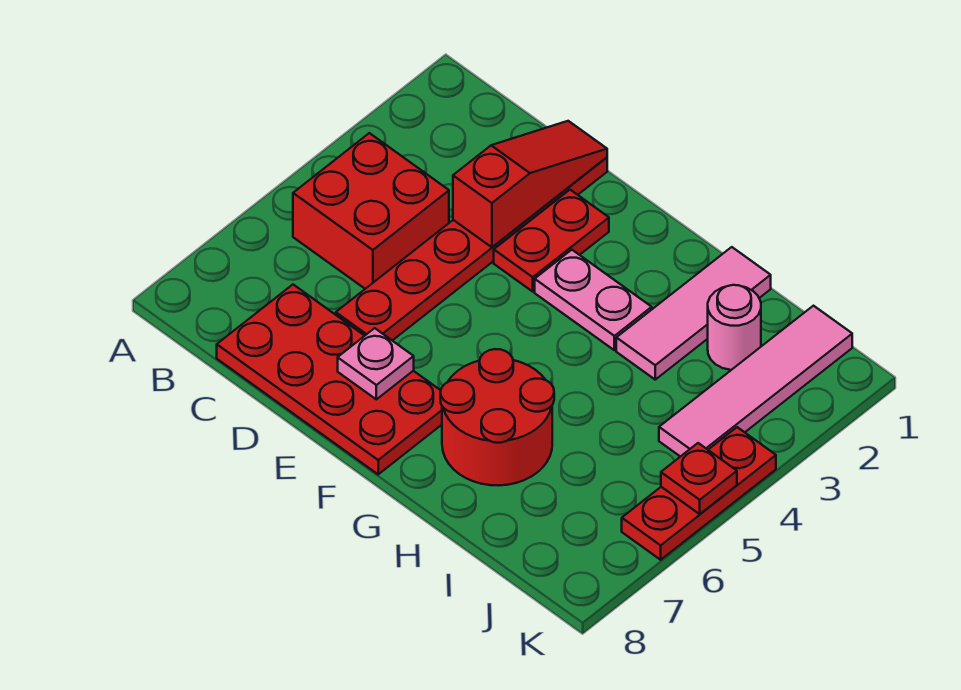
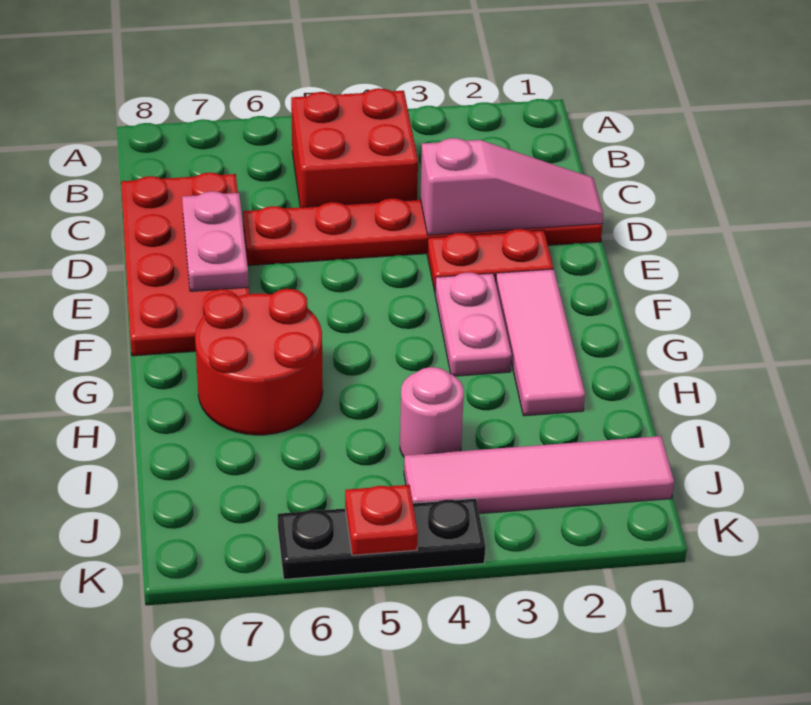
red 1x3 slope [453,121,607,247] -> pink 1x3 slope [420,138,603,235]
pink 1x1 plate [338,328,414,399] -> pink 1x2 plate [182,191,249,291]
pink 1x3 tile [616,247,771,379] -> pink 1x3 tile turned to [496,269,585,416]
pink 1x1 round brick [708,285,761,370] -> pink 1x1 round brick moved to [400,367,464,457]
red 1x3 plate [622,427,776,560] -> black 1x3 plate [278,498,485,579]

